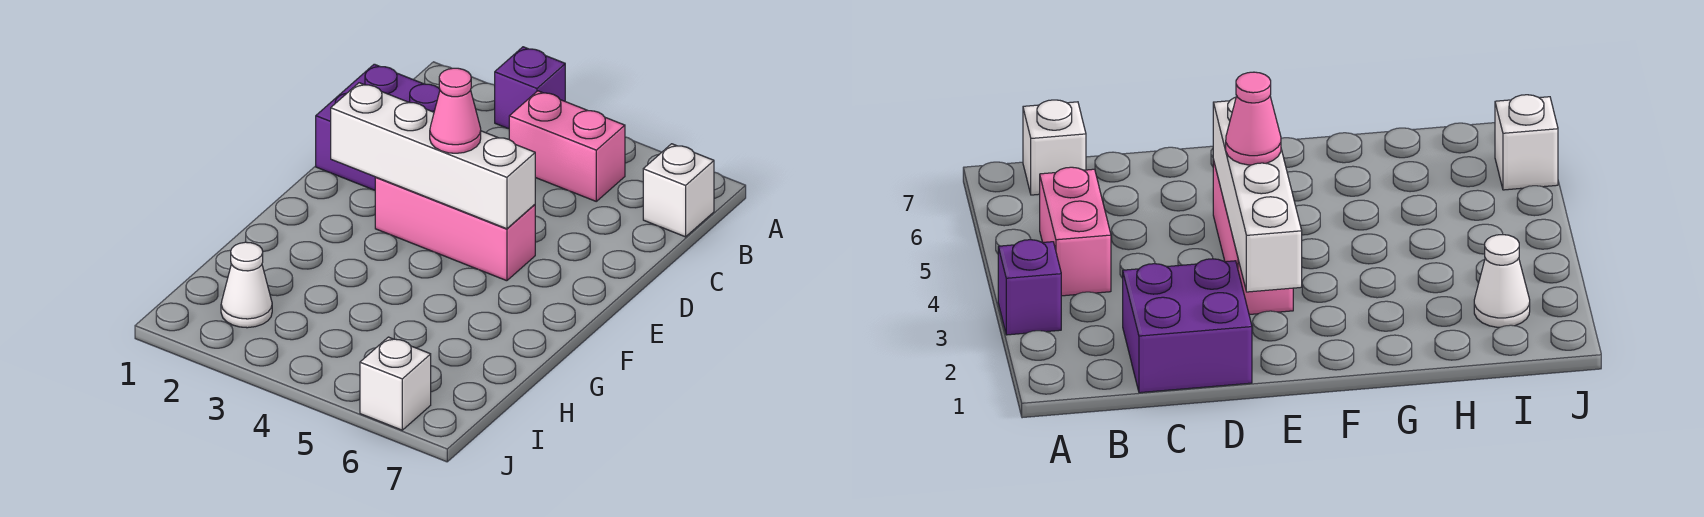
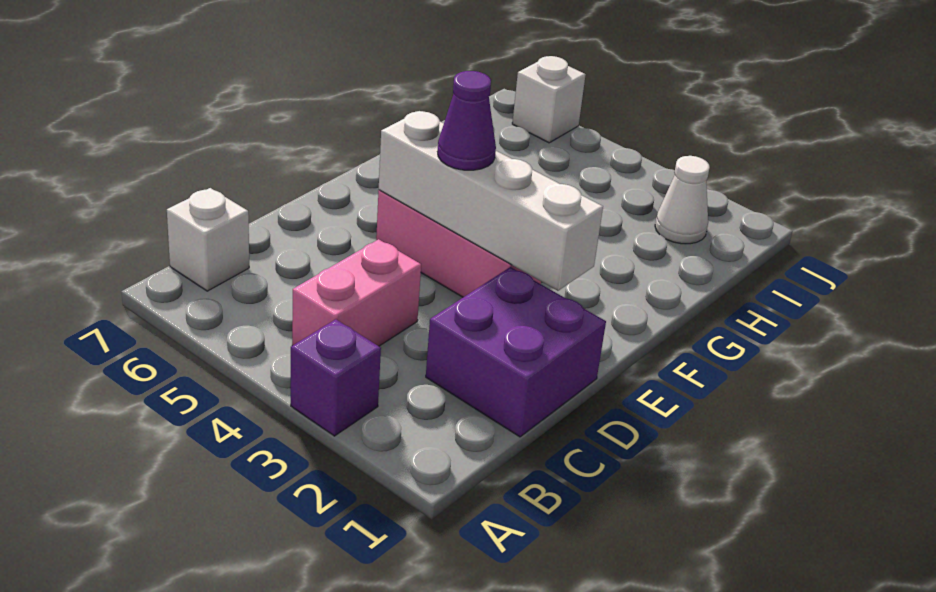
pink 1x2 brick [509,91,625,201] -> pink 1x2 brick turned to [292,239,421,346]
pink 1x1 cone [430,68,481,153] -> purple 1x1 cone [438,71,496,170]

